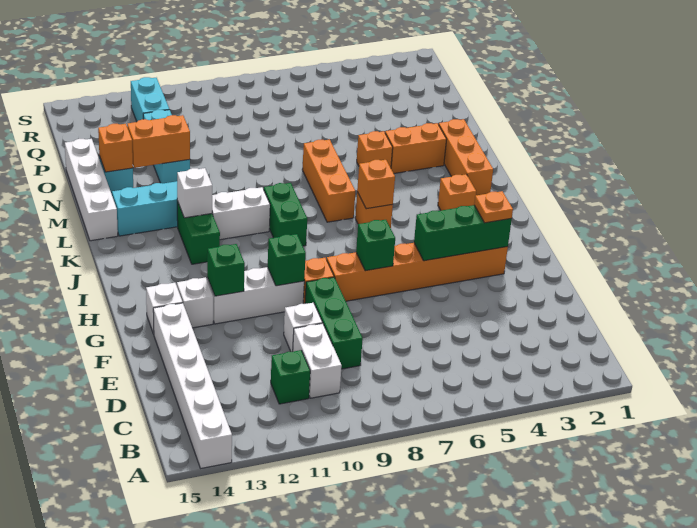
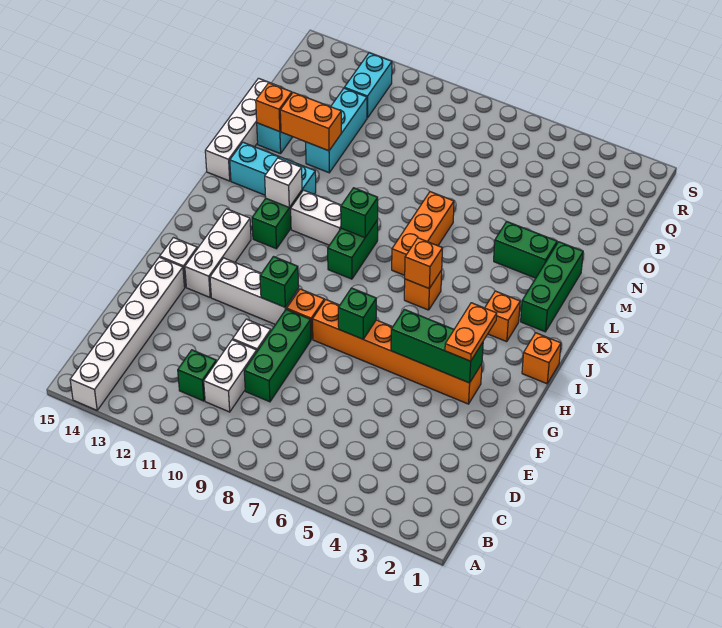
orange 1x1 plate [474,191,513,223] -> orange 1x2 plate [445,303,497,361]
green 1x1 brick [207,244,245,296] -> green 1x1 brick moved to [341,188,378,238]
white 1x1 brick [177,277,213,328] -> white 1x3 brick [185,209,251,297]
orange 1x3 brick [439,119,493,195] -> green 1x3 brick [521,242,583,332]
orange 1x2 brick [385,123,447,173] -> green 1x2 brick [494,222,557,278]
orange 1x1 brick [357,131,393,168] -> orange 1x1 brick moved to [522,333,561,384]

